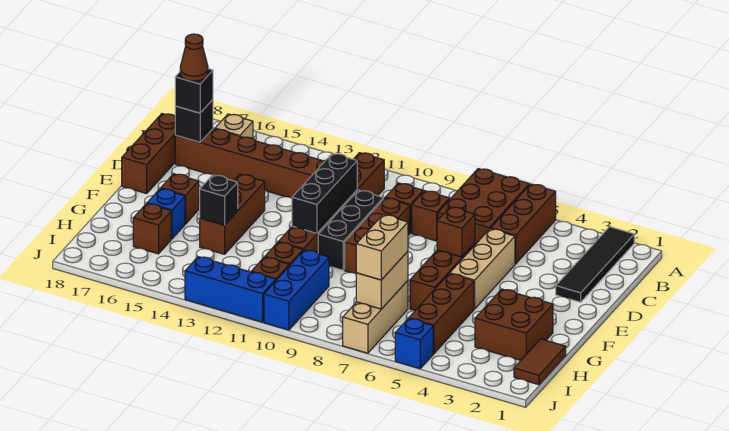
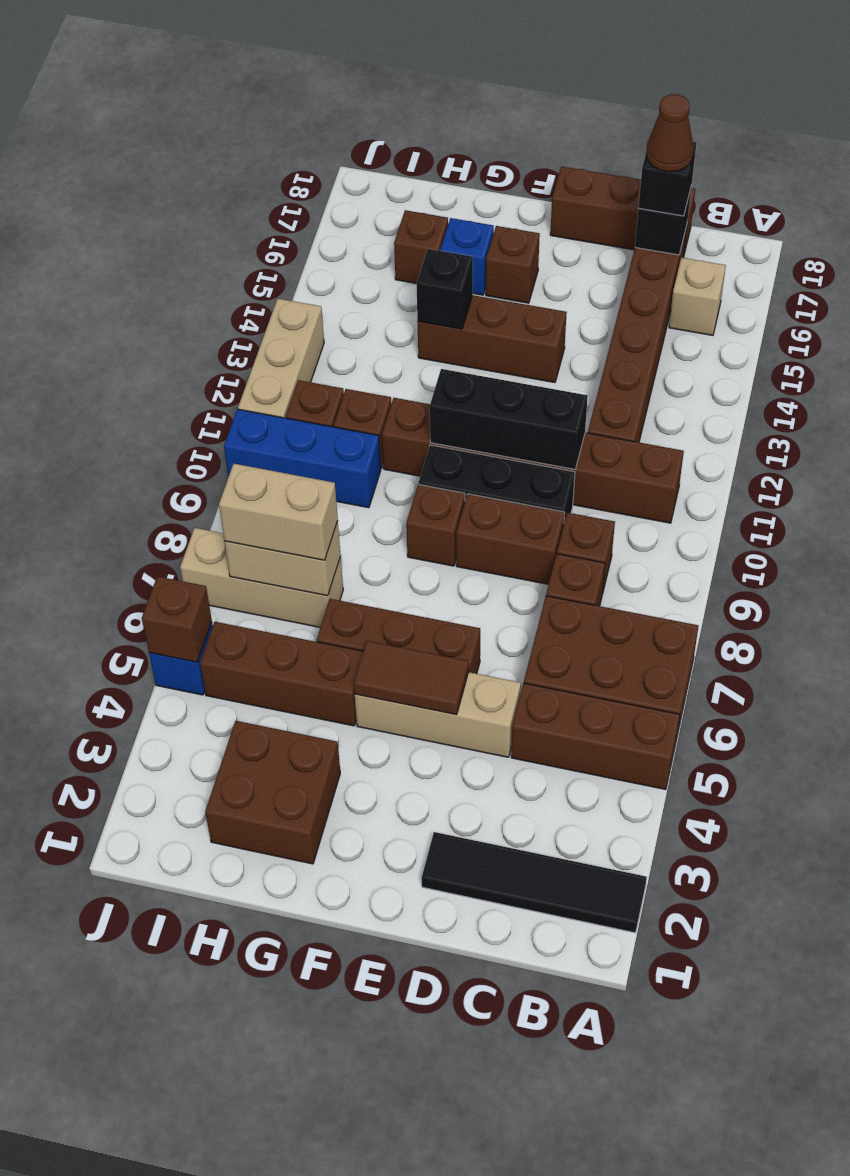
brown 1x1 brick [437,207,475,257] -> brown 1x1 brick moved to [142,576,212,662]
brown 1x2 tile [514,339,566,385] -> brown 1x2 tile moved to [354,641,469,715]
blue 1x3 brick [185,257,276,322] -> tan 1x3 brick [238,299,324,418]

